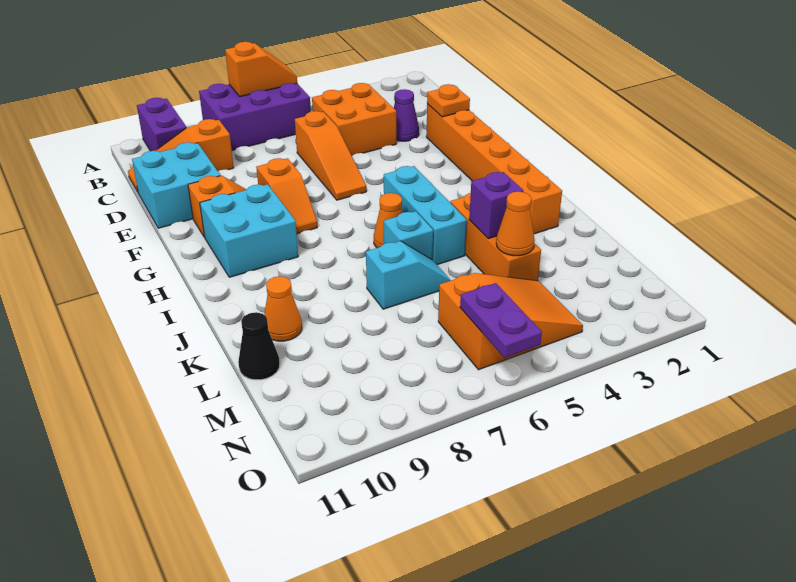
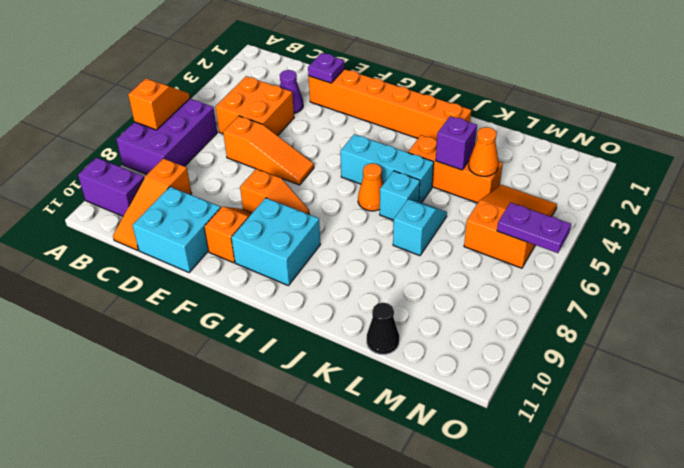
orange 1x1 plate [427,84,470,117] -> purple 1x1 plate [308,53,344,83]
orange 1x1 cone [264,276,302,341] -> none

